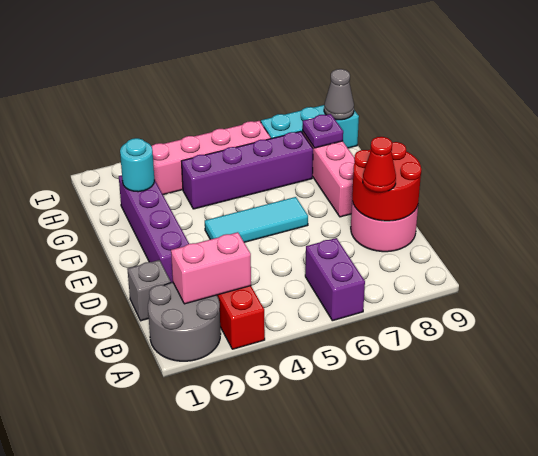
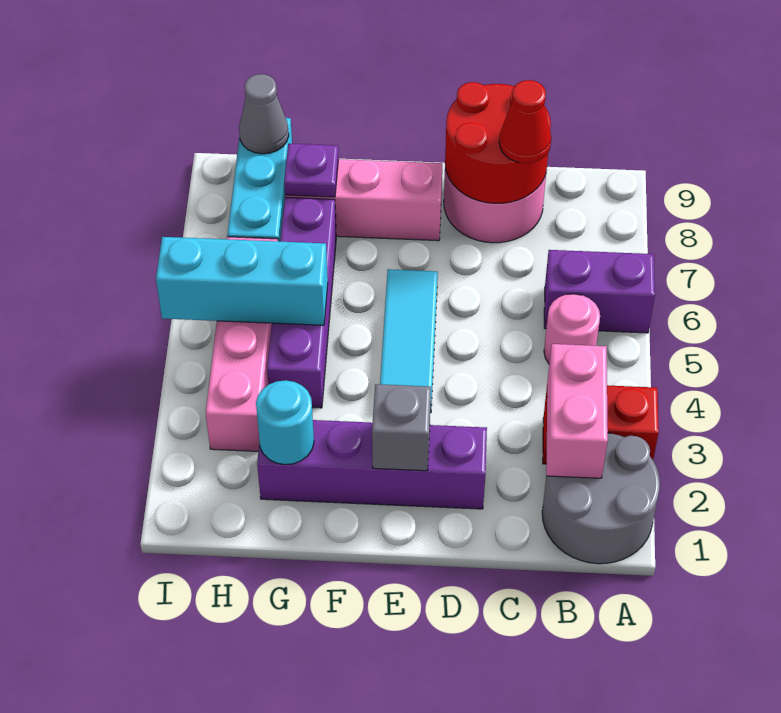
none -> pink 1x1 round brick [544,294,600,363]
grey 1x1 brick [127,260,171,321] -> grey 1x1 brick moved to [372,384,431,471]
none -> cyan 1x3 brick [156,237,328,325]

